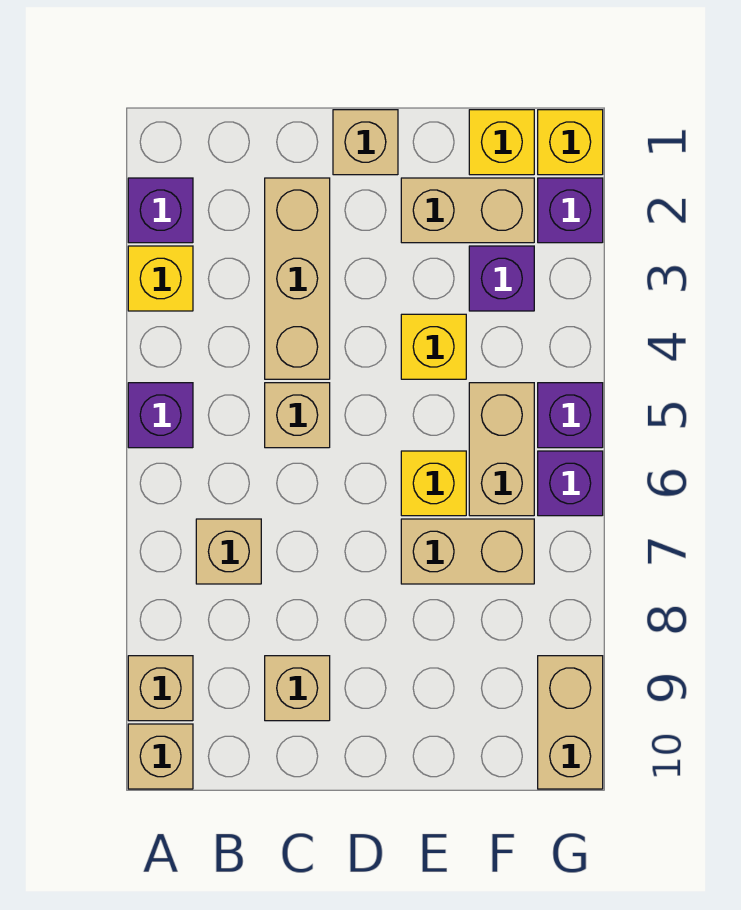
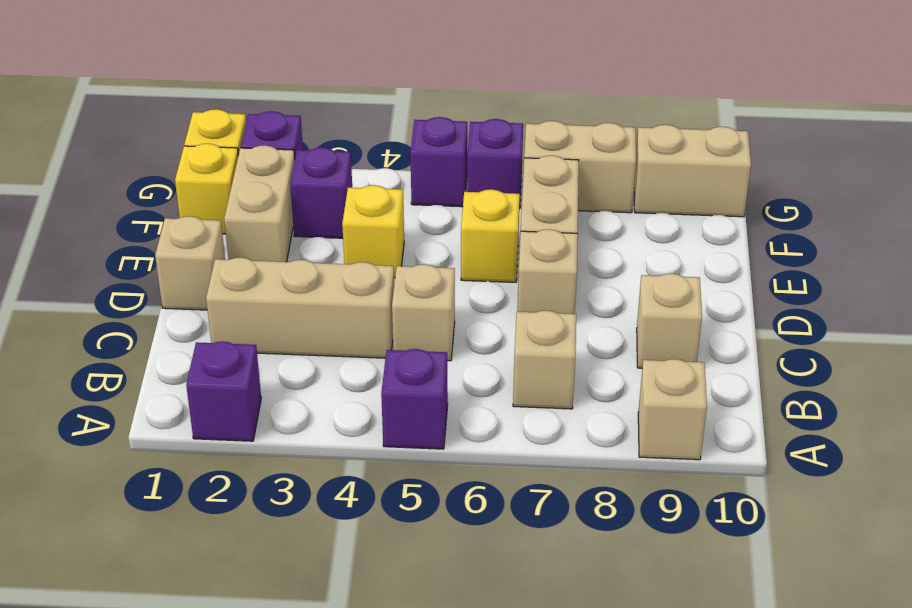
yellow 1x1 brick [128,246,193,311] -> none
tan 1x1 brick [128,724,193,789] -> tan 1x1 brick moved to [518,229,578,314]
tan 1x2 brick [469,383,534,516] -> tan 1x2 brick moved to [524,121,636,213]

